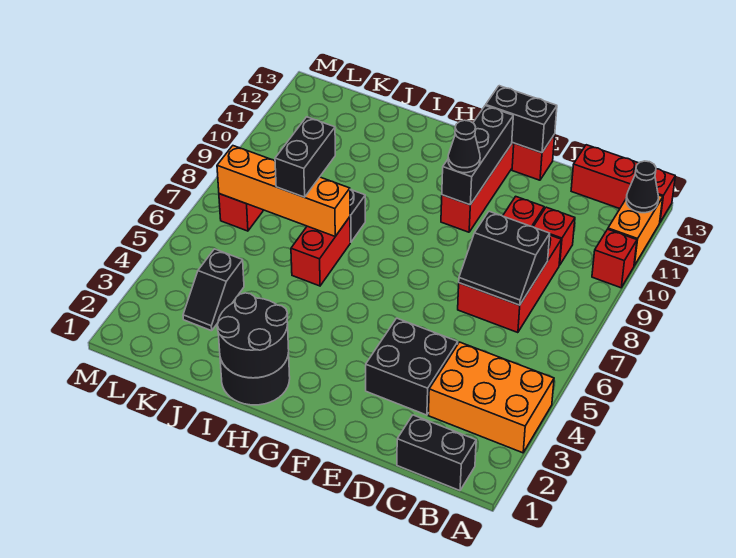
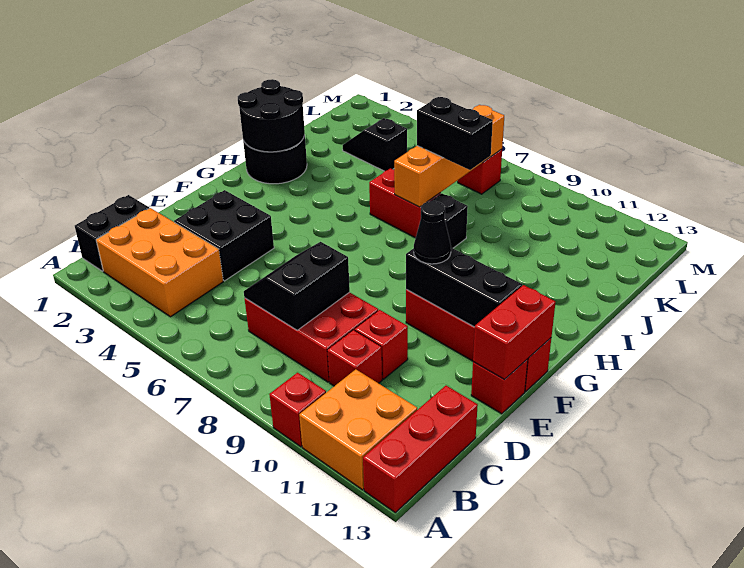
orange 2x3 brick [428,342,554,453] -> orange 2x3 brick turned to [96,208,223,317]
orange 1x2 brick [608,195,663,266] -> orange 2x2 brick [299,369,417,490]
black 1x1 cone [626,161,659,213] -> none
black 1x2 brick [486,86,557,153] -> red 1x2 brick [473,285,555,380]

